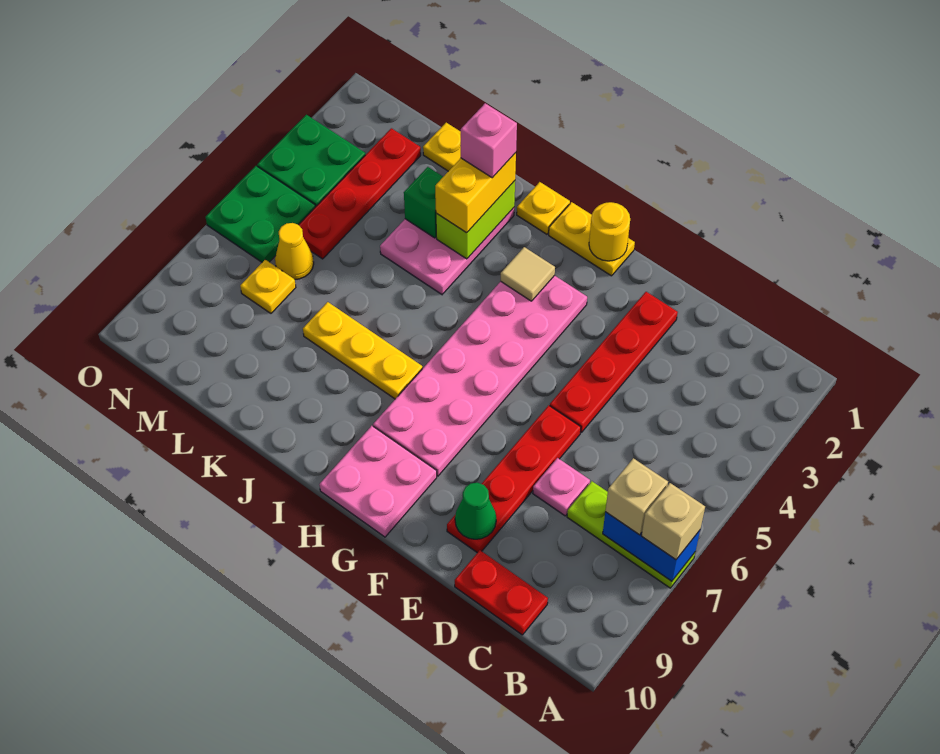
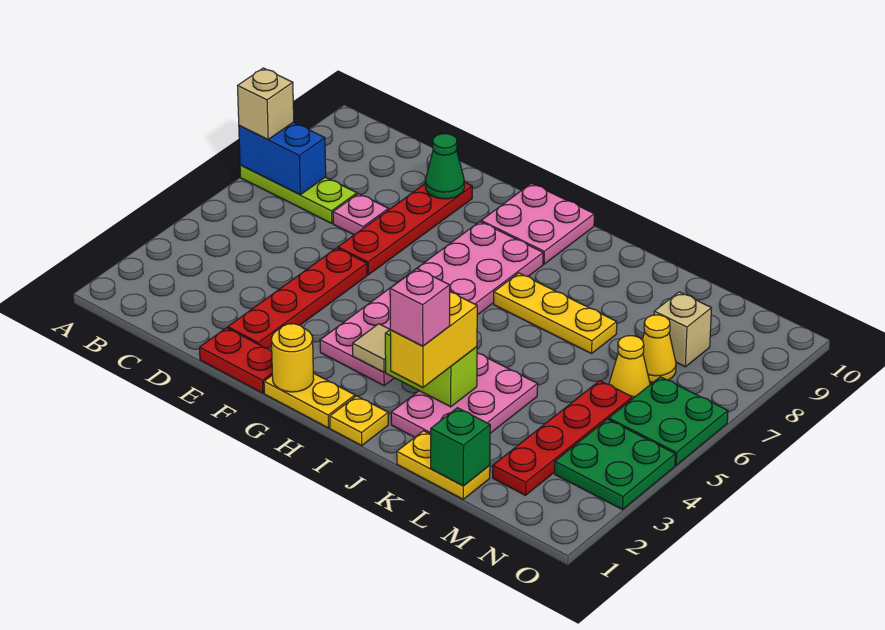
tan 1x1 brick [605,458,668,535] -> tan 1x1 brick moved to [654,292,712,367]
red 1x2 plate [455,550,548,635] -> red 1x2 plate moved to [200,328,272,393]
lime 1x2 brick [436,181,515,259] -> lime 1x2 brick turned to [385,330,477,407]
green 1x1 brick [404,167,443,238] -> green 1x1 brick moved to [430,408,490,486]
yellow 1x1 plate [240,260,296,313] -> yellow 1x1 cone [642,315,676,382]

